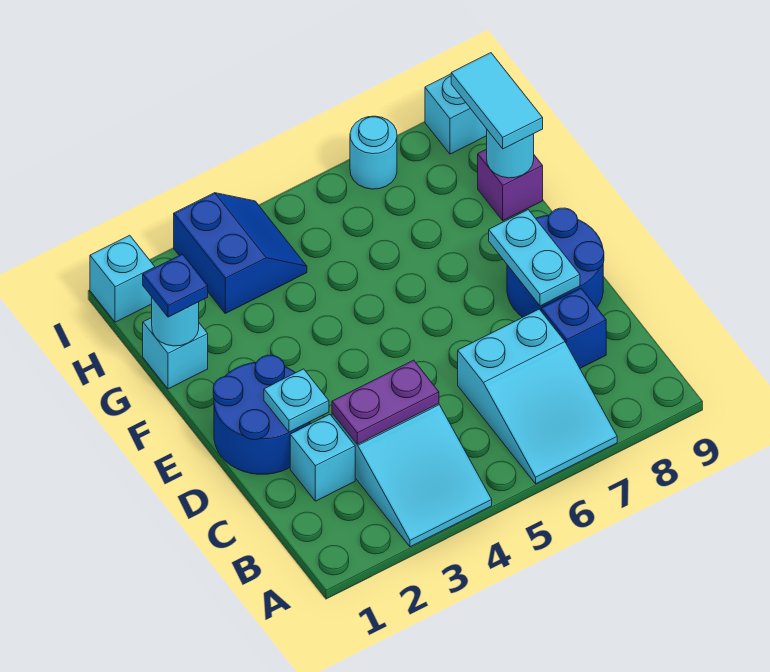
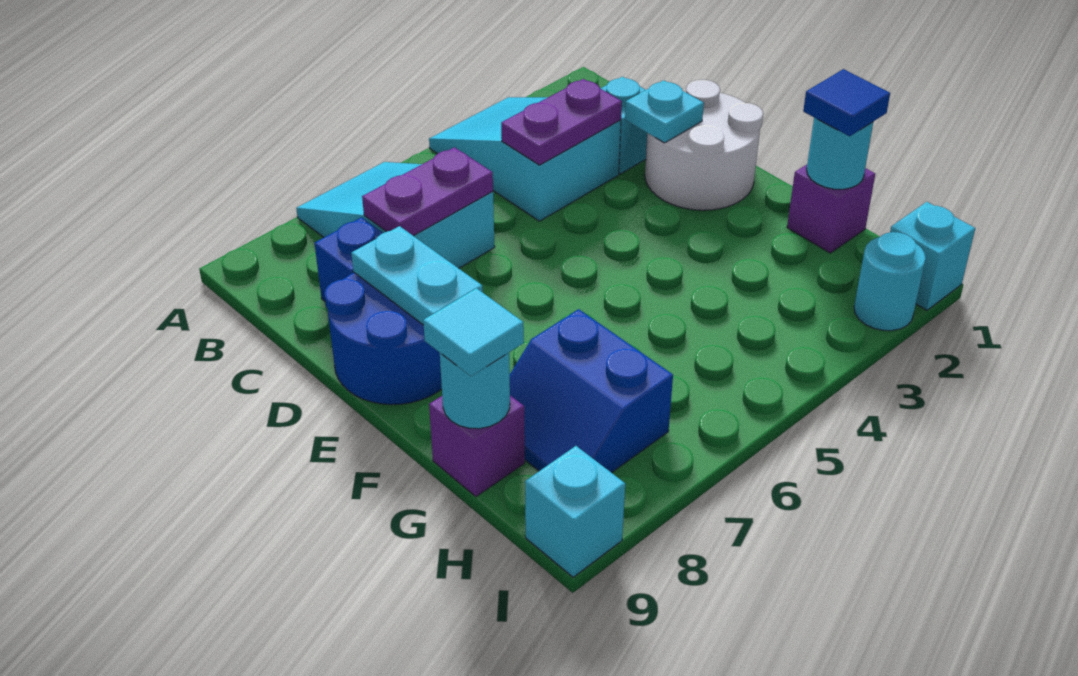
none -> purple 1x2 plate [362,147,493,236]
blue 2x2 round brick [213,355,310,474] -> white 2x2 round brick [645,80,763,210]
cyan 1x1 brick [143,317,208,389] -> purple 1x1 brick [787,165,875,253]
blue 1x1 plate [143,254,208,317] -> blue 1x1 tile [803,69,890,136]
cyan 1x2 tile [451,53,543,149] -> cyan 1x1 tile [423,288,524,376]
blue 2x2 slope [174,193,307,313] -> blue 2x2 slope moved to [510,309,673,473]
cyan 1x1 round brick [350,116,397,189] -> cyan 1x1 round brick moved to [854,232,926,331]

